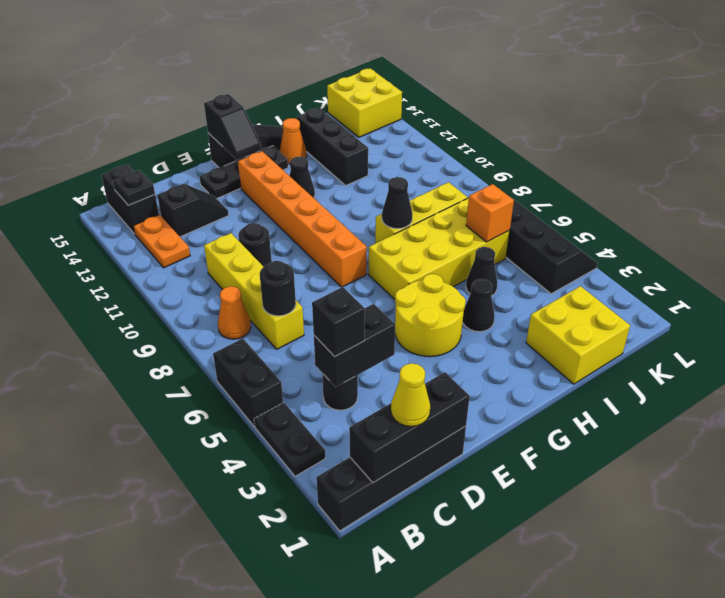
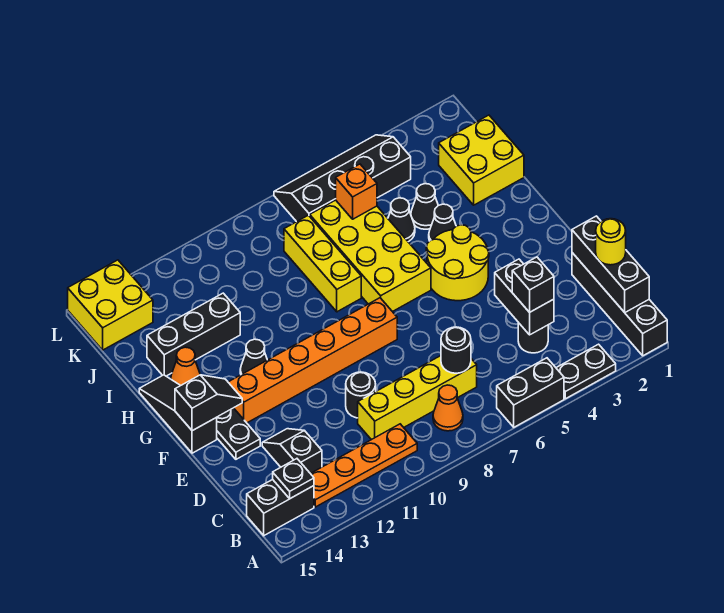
orange 1x2 plate [133,215,190,268] -> orange 1x4 plate [311,424,417,507]
yellow 1x1 cone [391,363,430,427] -> yellow 1x1 round brick [596,219,626,265]
black 1x1 cone [382,177,412,229] -> black 1x1 cone moved to [411,184,438,229]

